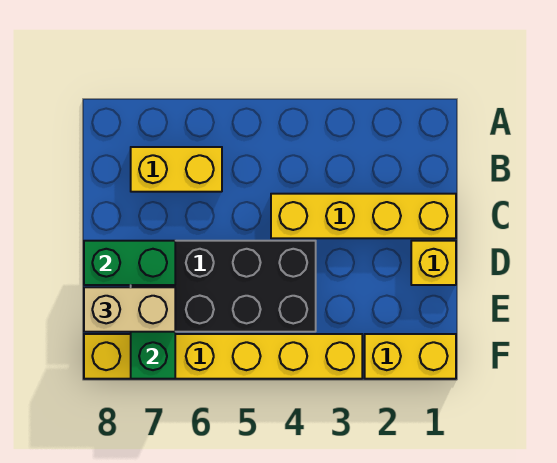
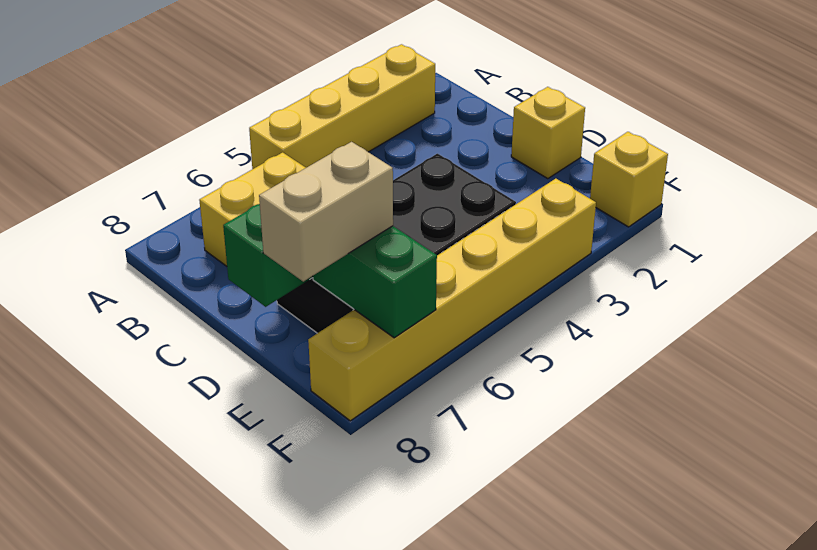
yellow 1x4 brick [271,194,456,238] -> yellow 1x4 brick moved to [249,44,435,169]
yellow 1x2 brick [365,334,456,379] -> yellow 1x1 brick [590,132,668,227]

